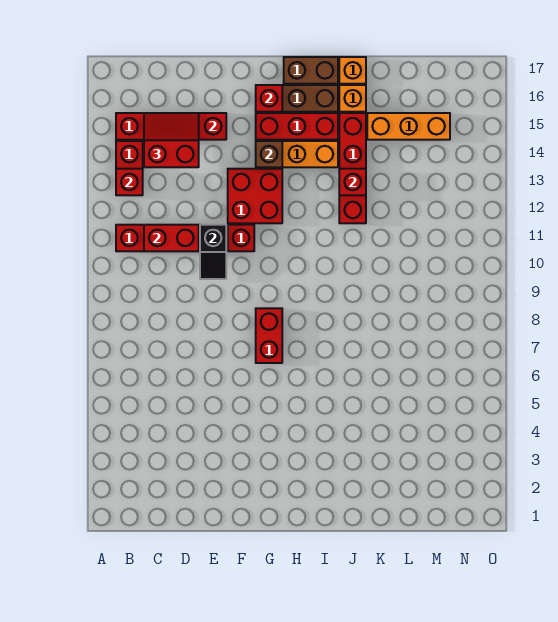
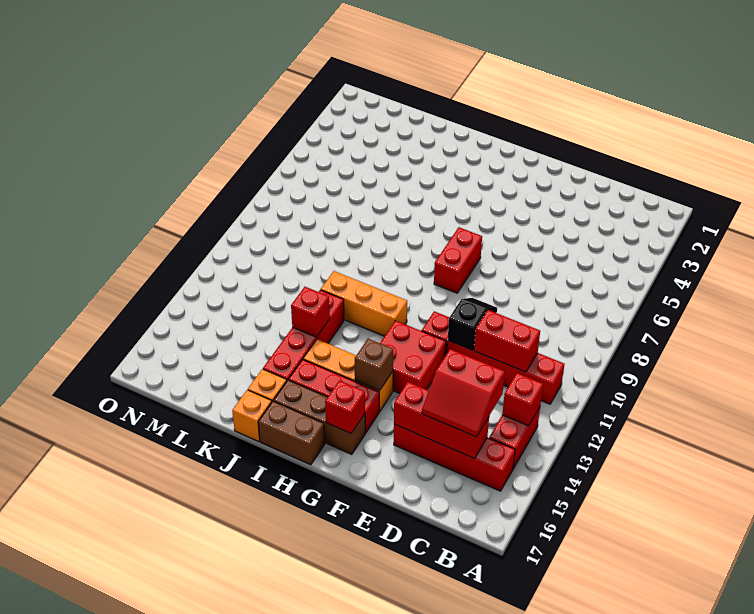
orange 1x3 brick [367,113,450,140] -> orange 1x3 brick moved to [321,271,407,336]

